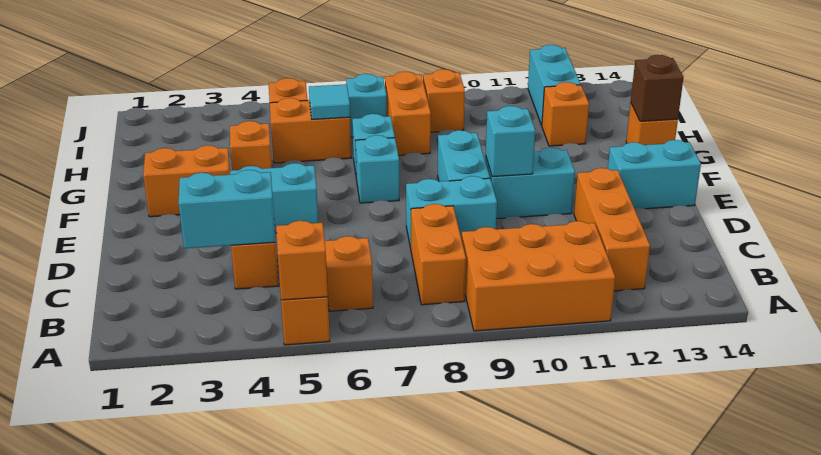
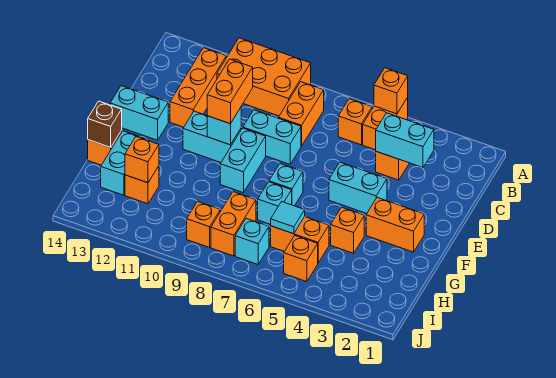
none -> orange 1x2 brick [207,59,253,124]
none -> orange 1x1 brick [125,137,159,183]
cyan 1x2 brick [528,45,581,125] -> cyan 1x2 brick moved to [101,131,146,195]

